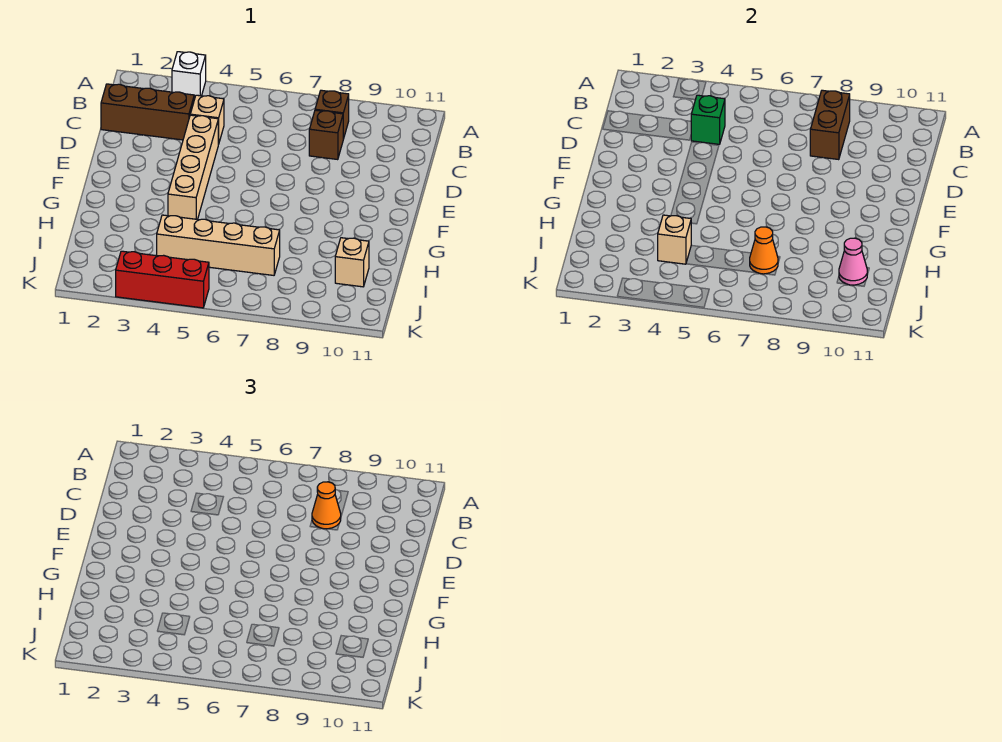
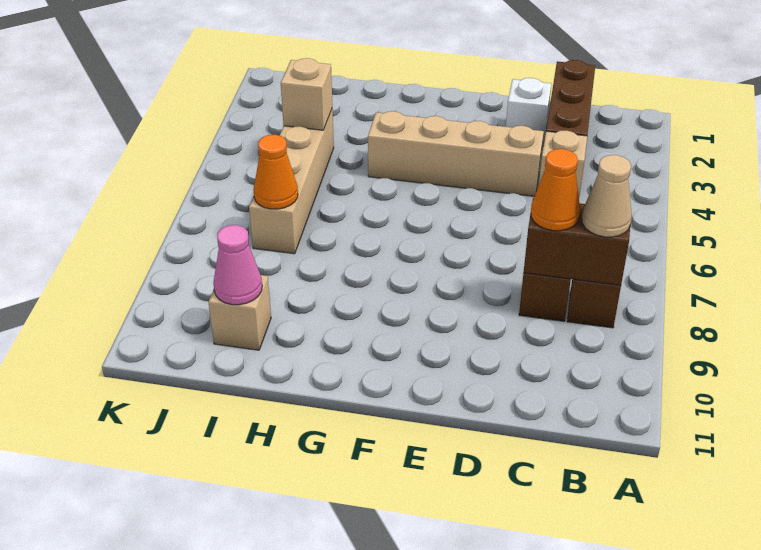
white 1x1 brick [172,52,206,99] -> white 1x1 brick moved to [506,78,551,146]
none -> tan 1x1 cone [582,155,632,237]
green 1x1 brick [691,95,725,144] -> none
red 1x3 brick [116,251,209,308] -> none

